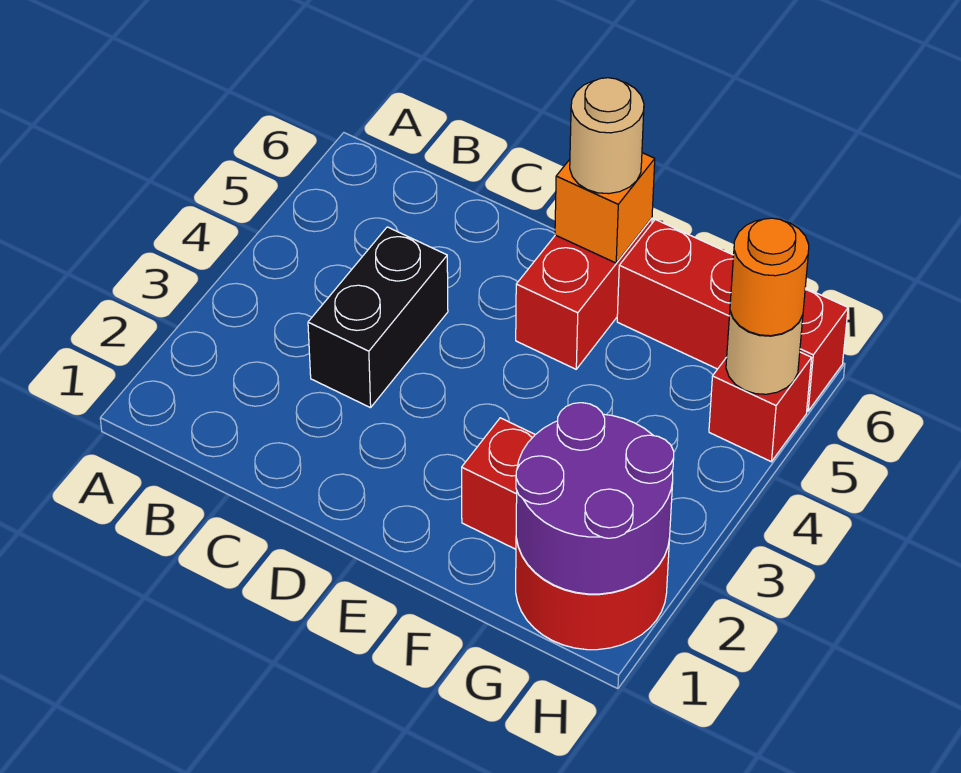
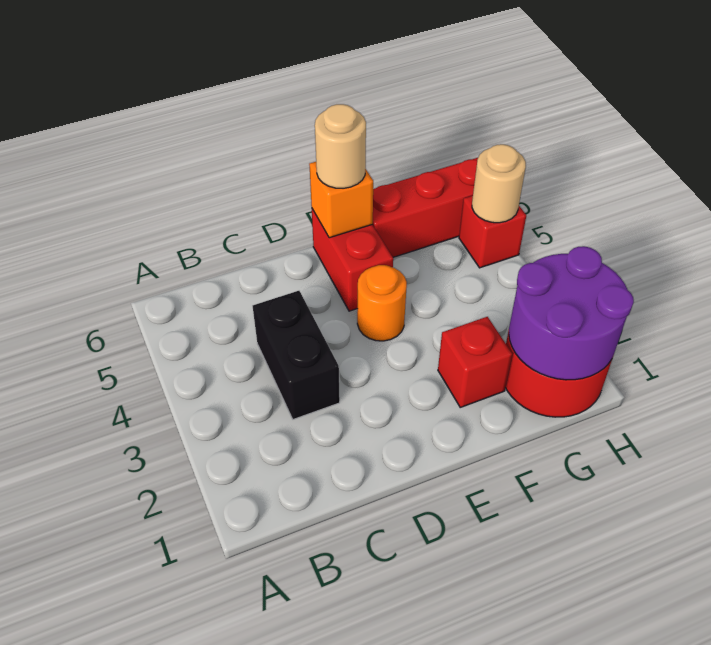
orange 1x1 round brick [730,218,809,336] -> orange 1x1 round brick moved to [357,265,407,341]

